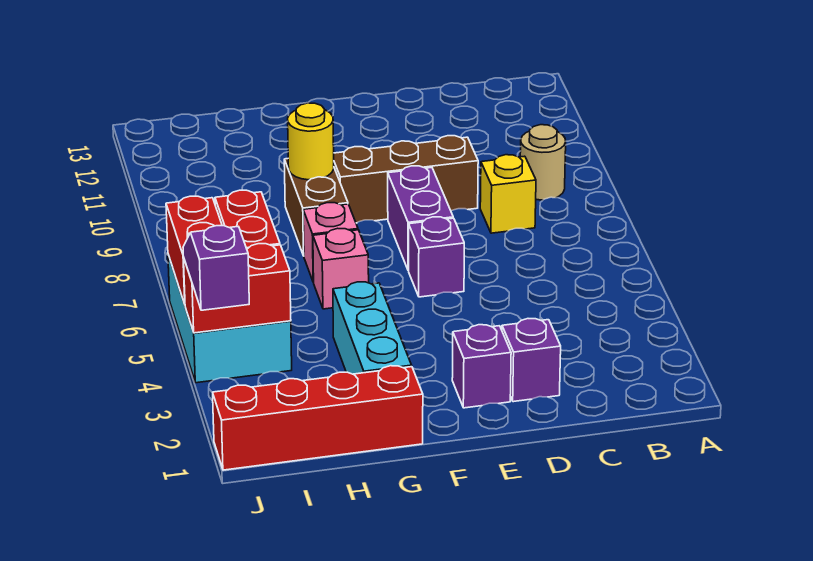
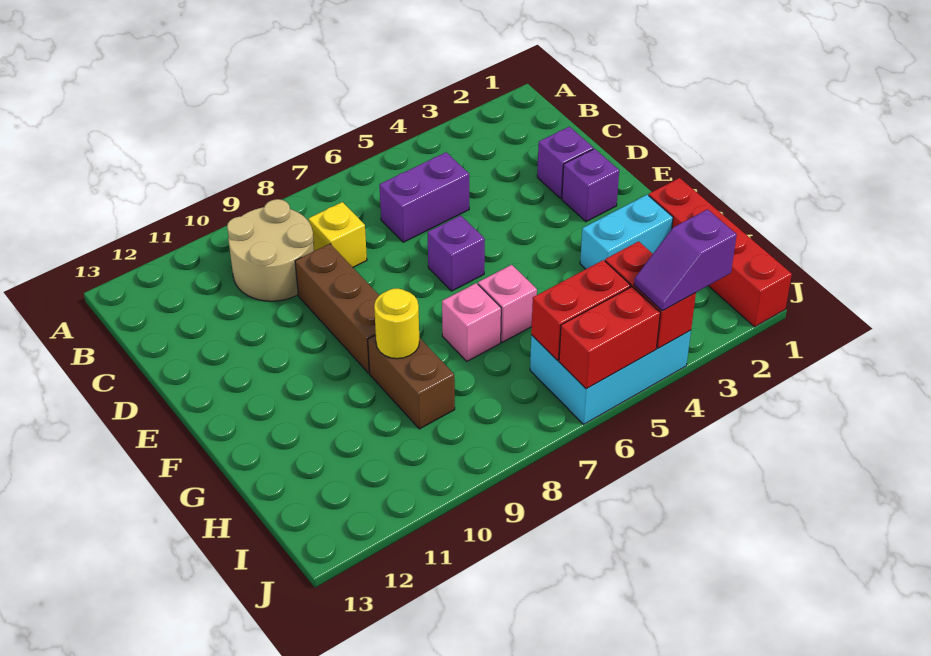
tan 1x1 round brick [520,125,566,200] -> tan 2x2 round brick [227,199,314,301]
purple 1x2 brick [388,166,453,271] -> purple 1x2 brick moved to [379,152,469,242]
cyan 1x3 brick [333,282,412,374] -> cyan 1x2 brick [580,195,673,269]
brown 1x2 brick [284,159,348,256] -> brown 1x2 brick turned to [368,335,455,429]

